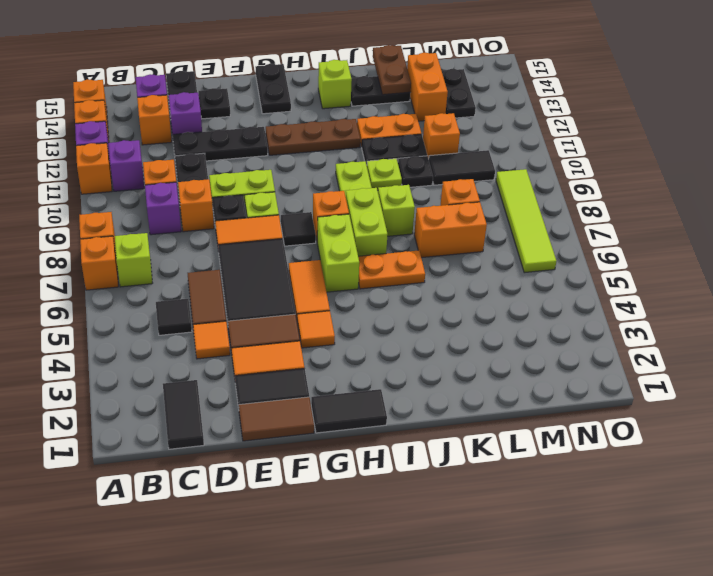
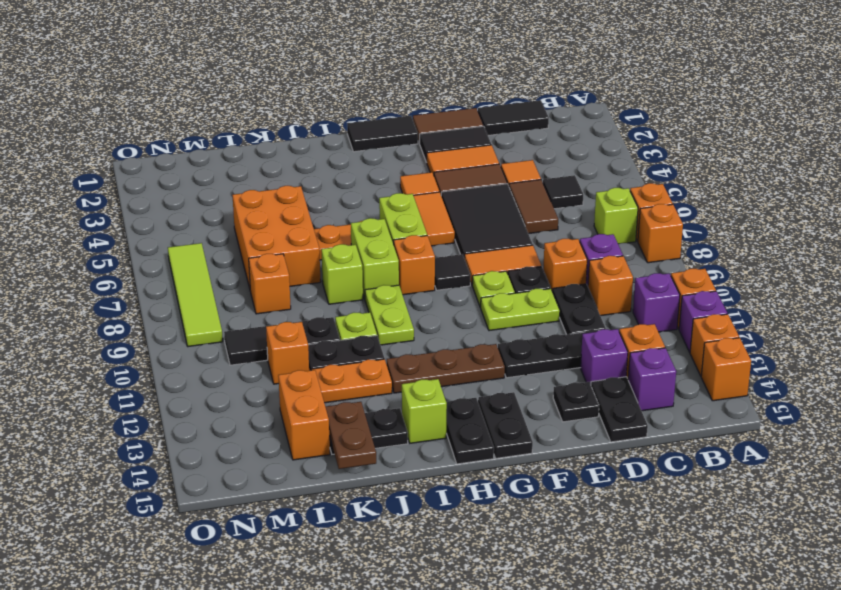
black 1x2 tile [163,380,204,449] -> black 1x2 tile turned to [478,100,549,135]
orange 1x2 brick [414,202,487,258] -> orange 2x3 brick [232,186,320,288]
black 1x2 plate [442,69,476,118] -> black 1x2 plate moved to [446,398,494,464]

